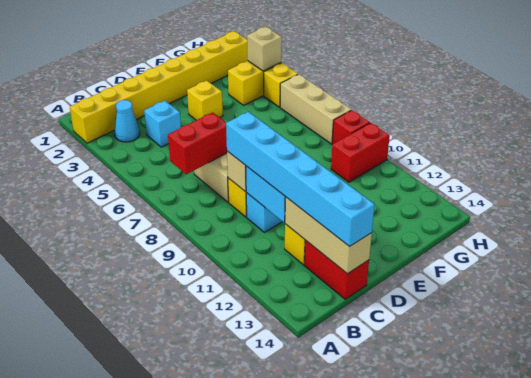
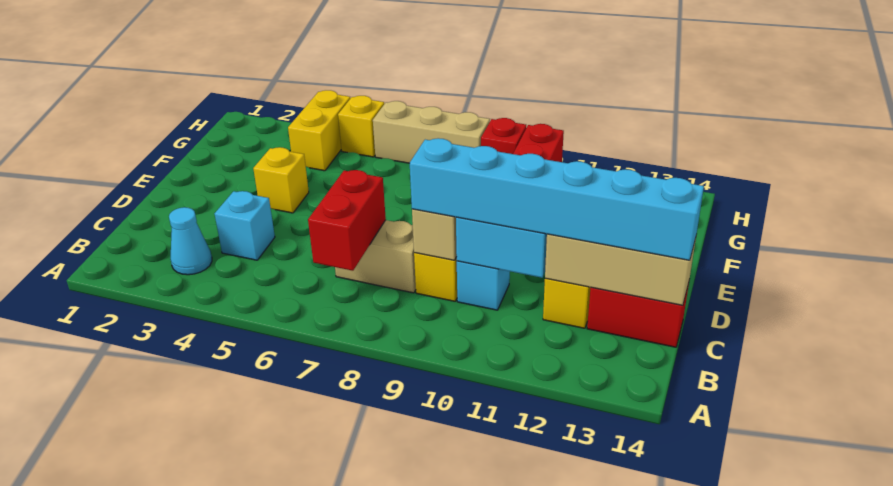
yellow 1x8 brick [70,31,248,143] -> none
tan 1x1 brick [247,27,282,71] -> none

